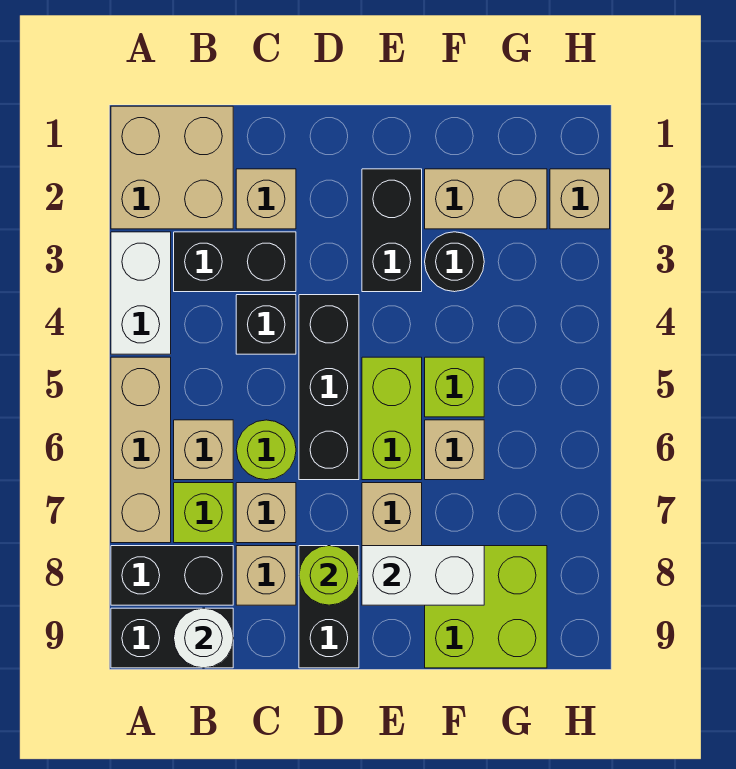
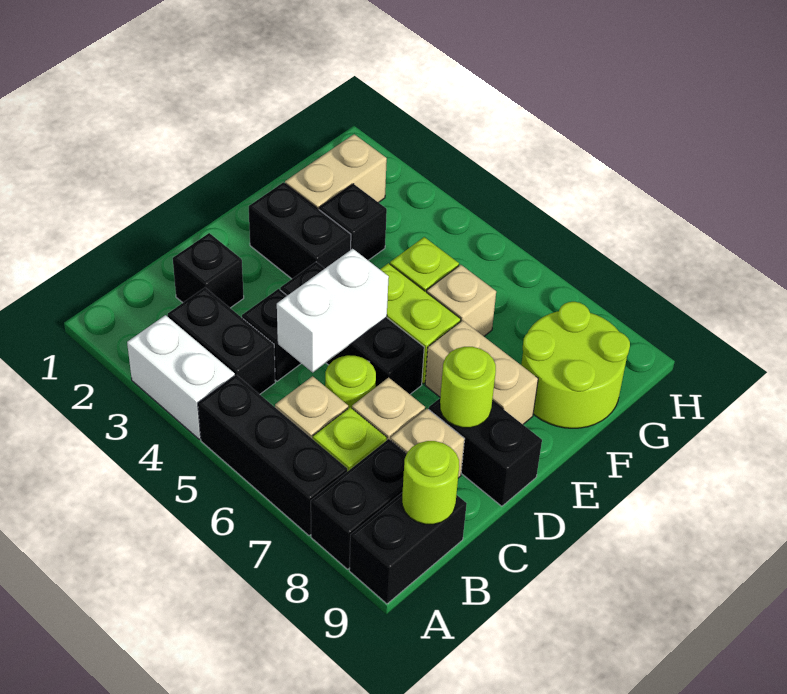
tan 2x2 brick [111,106,233,229] -> none
tan 1x3 brick [111,357,171,543] -> black 1x3 brick [198,375,347,536]
black 1x2 brick [174,232,296,292] -> black 1x2 brick turned to [168,288,275,394]
white 1x1 round brick [174,608,233,668] -> lime 1x1 round brick [402,441,459,524]
tan 1x1 brick [236,169,296,229] -> black 1x1 brick [173,233,244,308]
white 1x2 brick [362,546,484,605] -> white 1x2 brick moved to [277,249,389,372]
black 1x1 round brick [425,232,484,292] -> black 1x1 brick [319,184,387,260]
lime 2x2 brick [425,546,547,668] -> lime 2x2 round brick [521,302,630,428]
tan 1x1 brick [550,169,610,229] -> none

